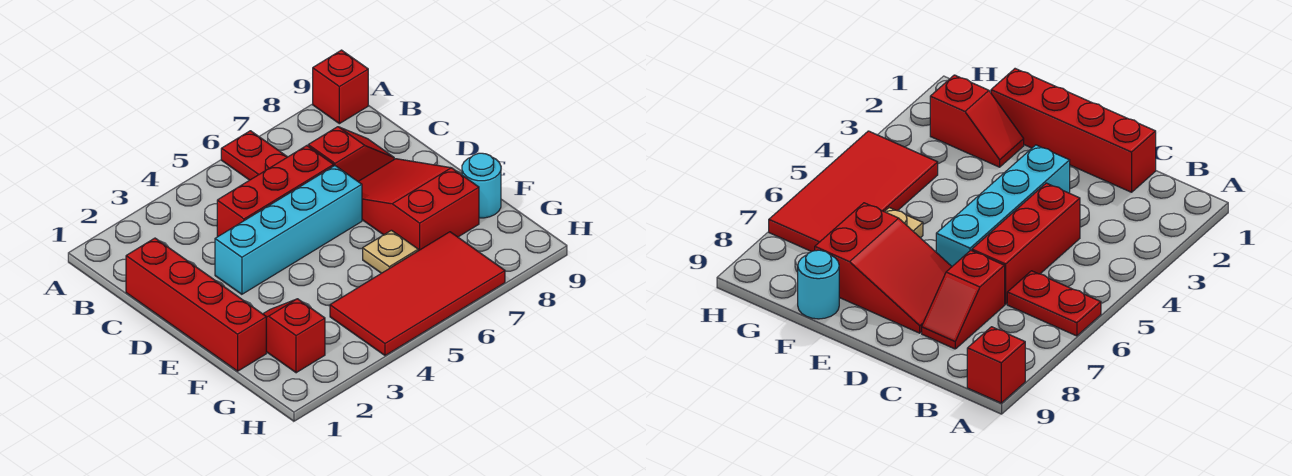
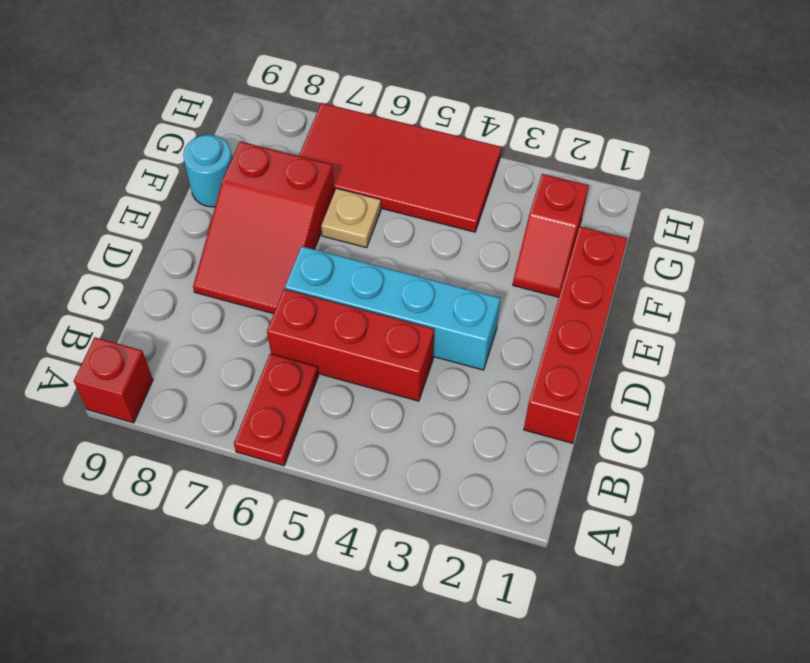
red 1x2 slope [308,127,394,181] -> none

